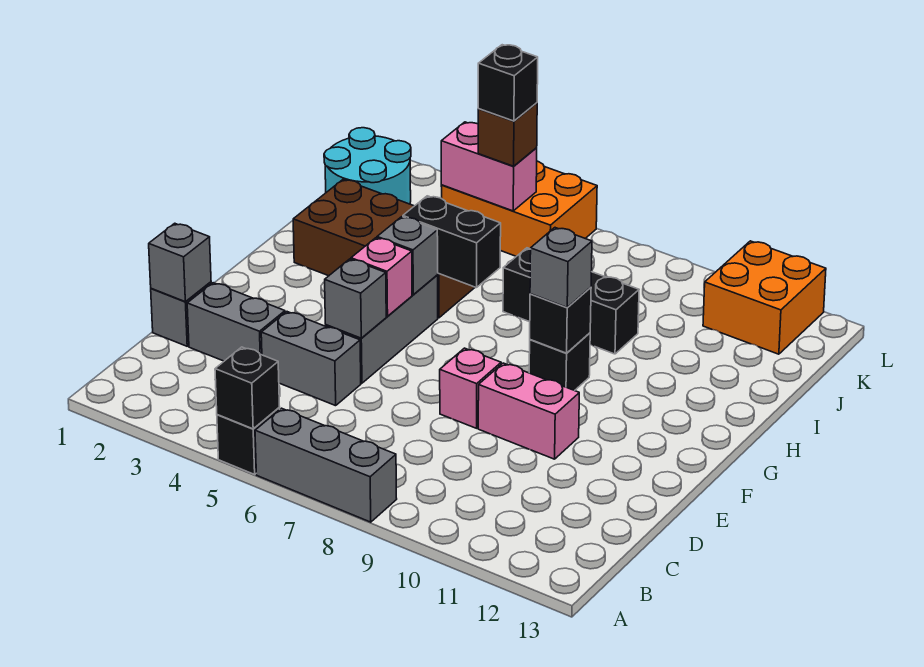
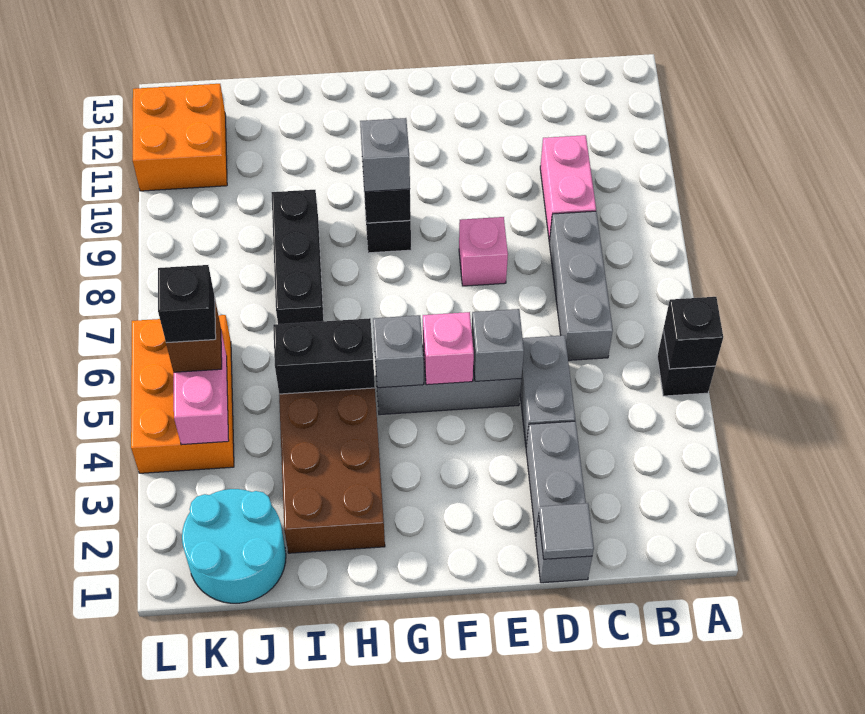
grey 1x3 brick [255,408,397,522] -> grey 1x3 brick moved to [549,211,613,360]
grey 1x1 brick [149,223,211,302] -> grey 1x1 tile [539,503,594,559]
pink 1x2 brick [478,363,579,459] -> pink 1x2 brick moved to [540,135,596,241]
black 1x2 brick [403,196,501,288] -> black 1x2 brick turned to [273,318,375,394]

